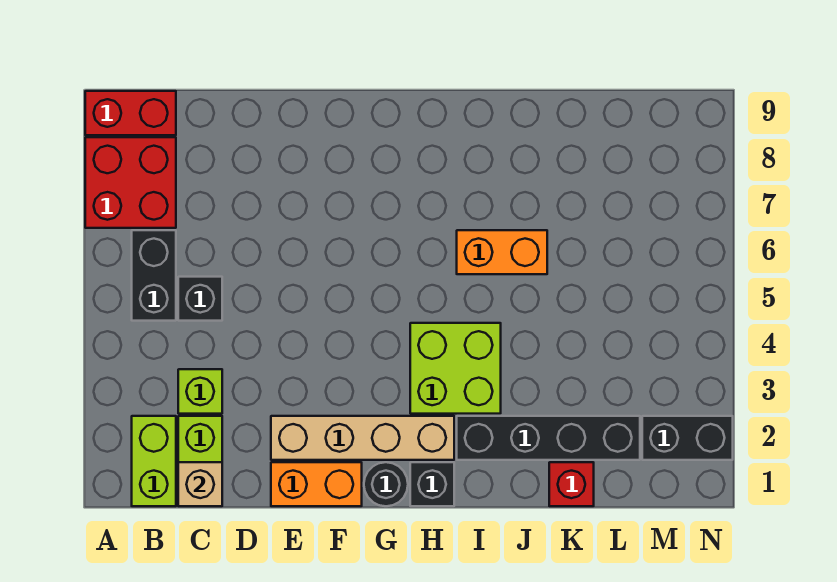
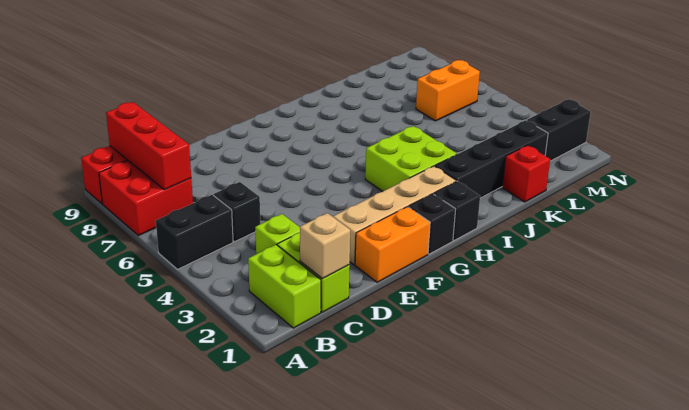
black 1x2 brick [132,230,176,321] -> black 1x2 brick turned to [156,195,233,269]
none -> red 1x3 brick [106,102,191,190]
black 1x1 round brick [364,462,408,506] -> black 1x1 brick [409,194,456,254]
orange 1x2 brick [457,230,547,274] -> orange 1x2 brick moved to [416,60,480,121]

